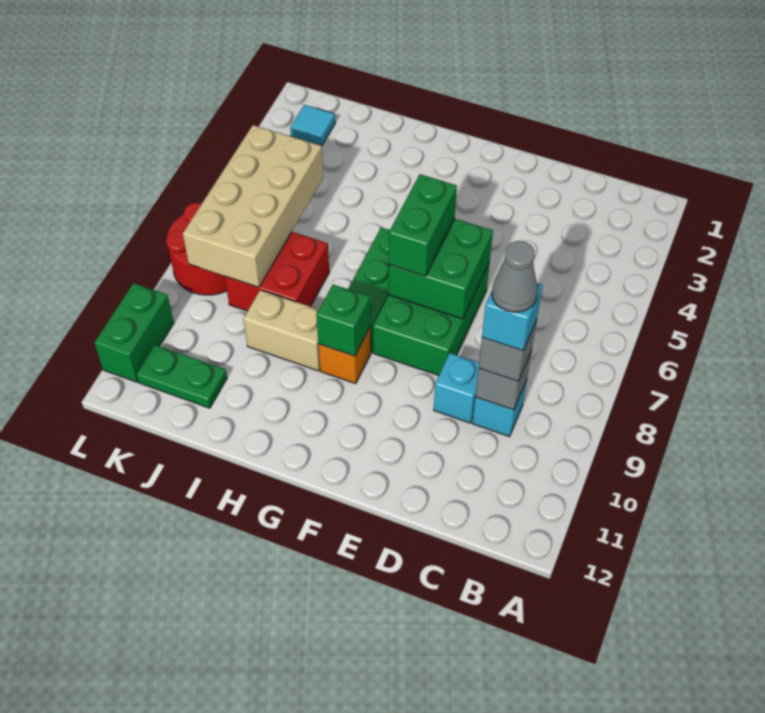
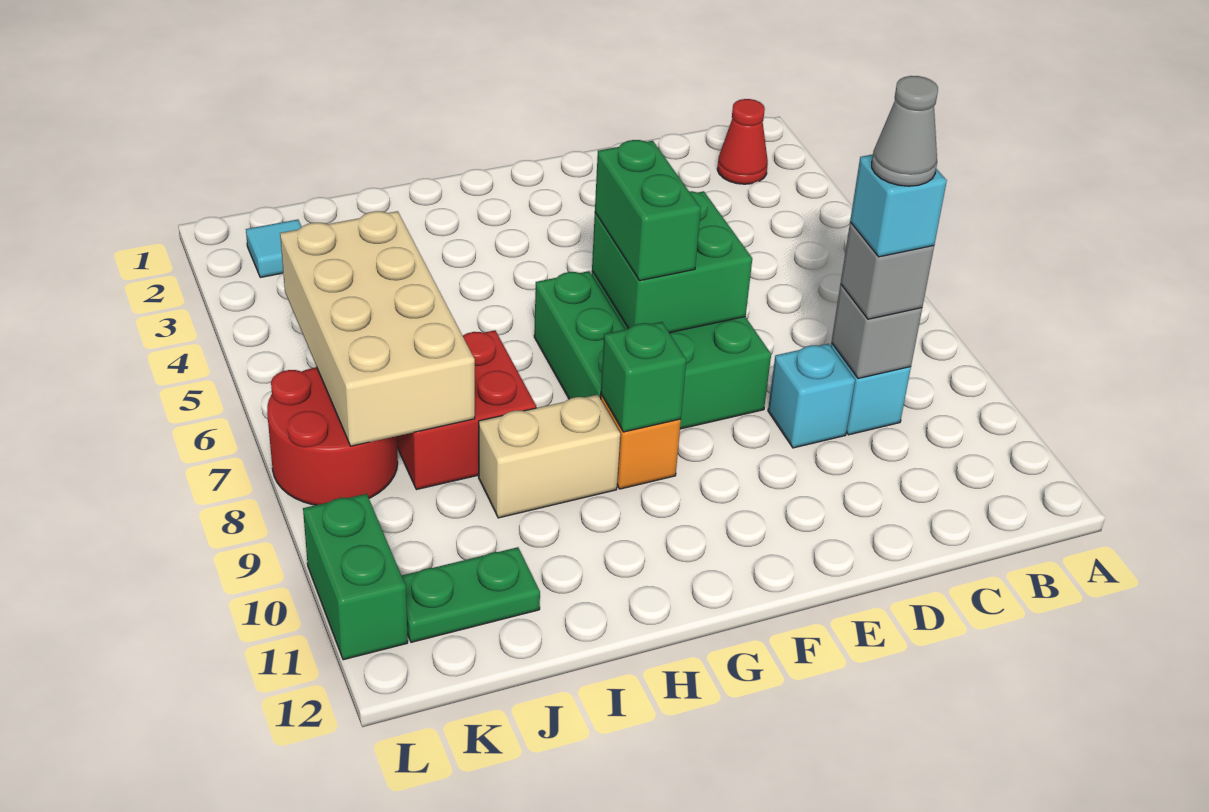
none -> red 1x1 cone [717,99,768,184]

